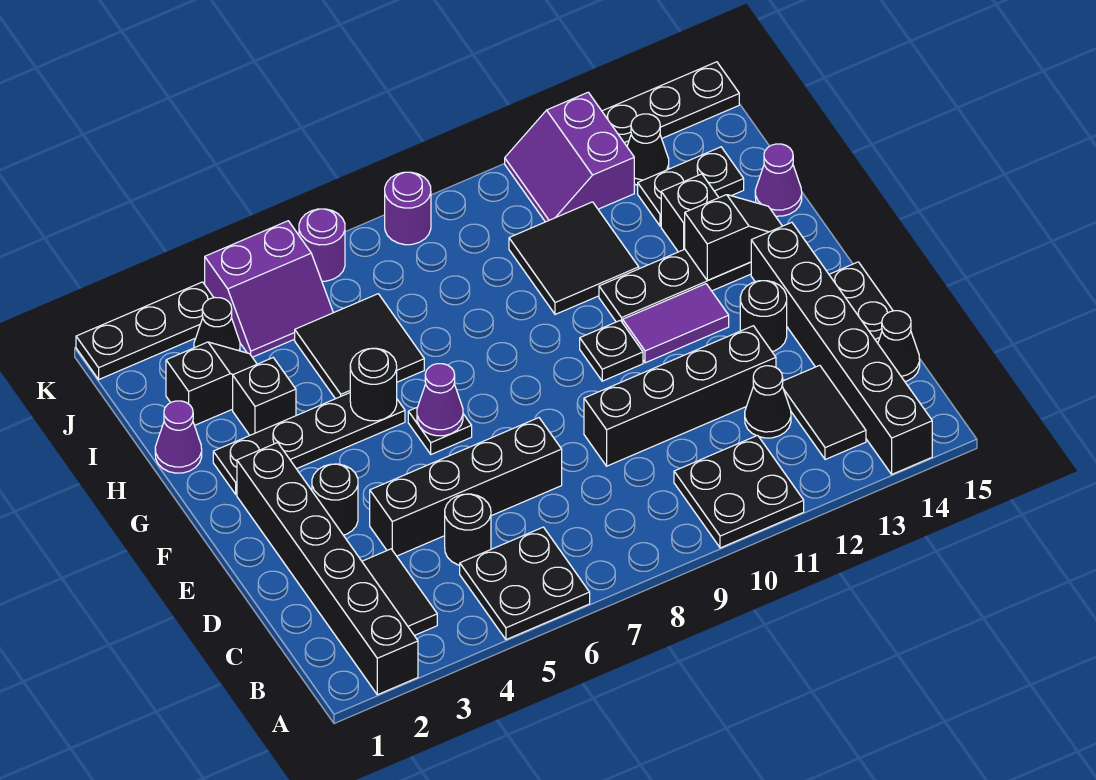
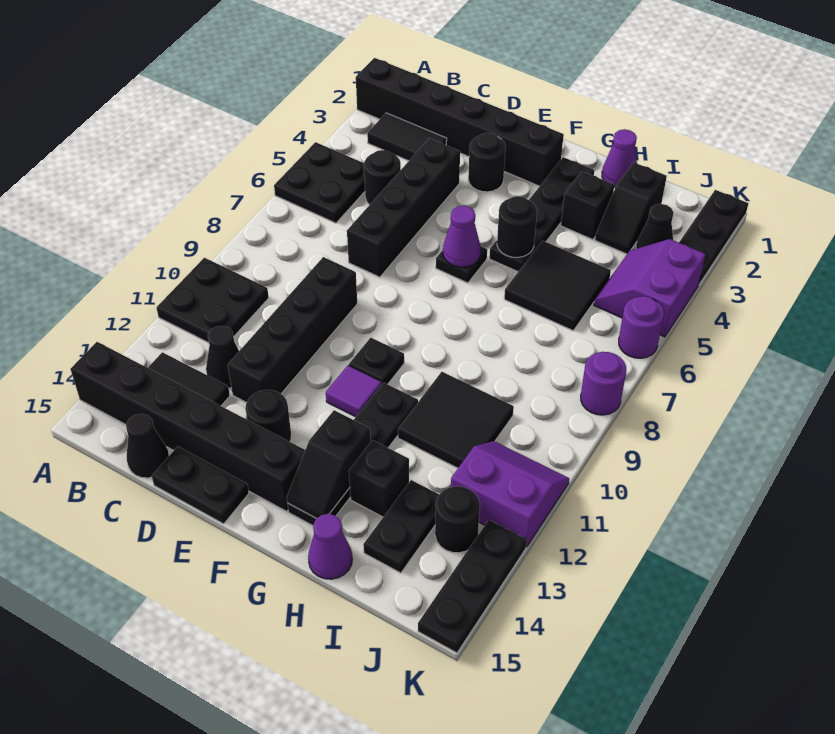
purple 1x2 tile [623,284,729,363] -> purple 1x1 tile [326,365,382,417]
black 1x1 cone [627,114,669,185] -> black 1x1 round brick [435,486,480,553]

